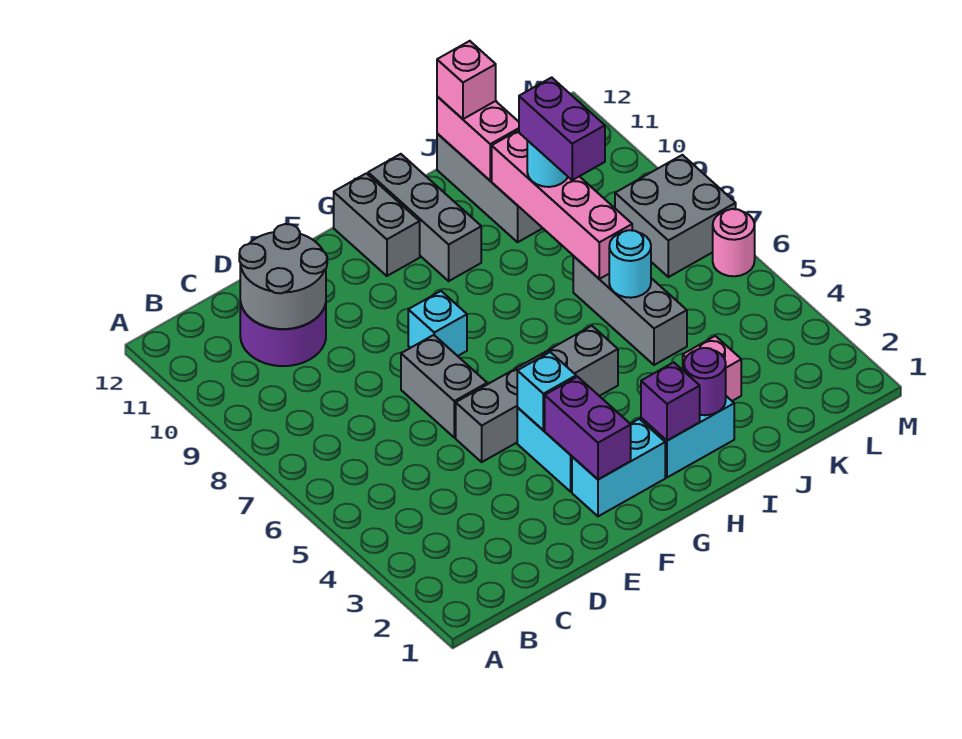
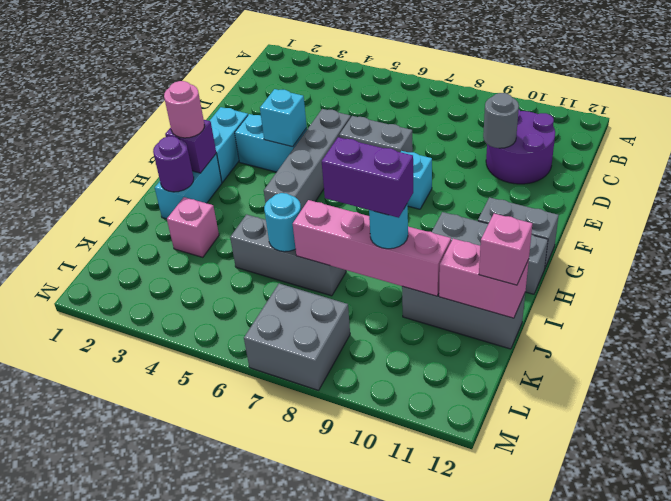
grey 2x2 round brick [239,224,327,329] -> grey 1x1 round brick [483,93,519,148]
purple 1x2 brick [545,377,631,479] -> none
pink 1x1 round brick [713,209,755,276] -> pink 1x1 round brick moved to [164,81,204,138]

